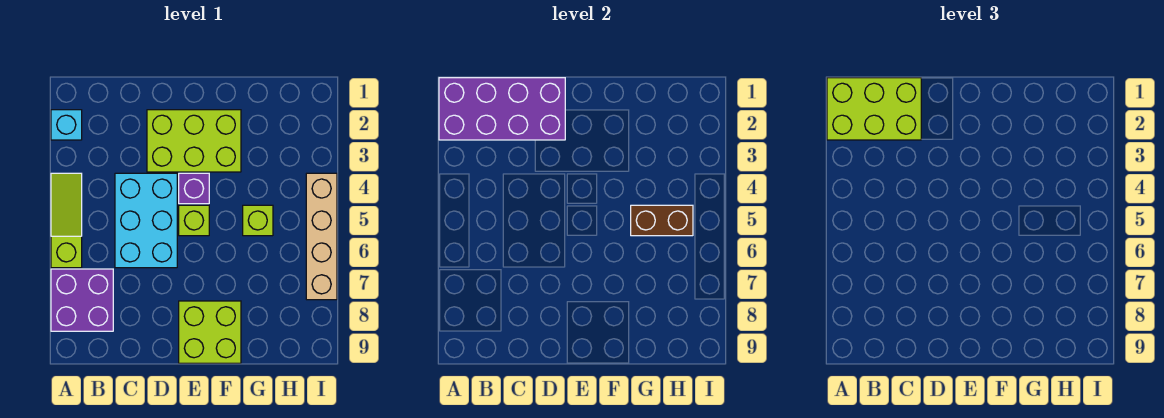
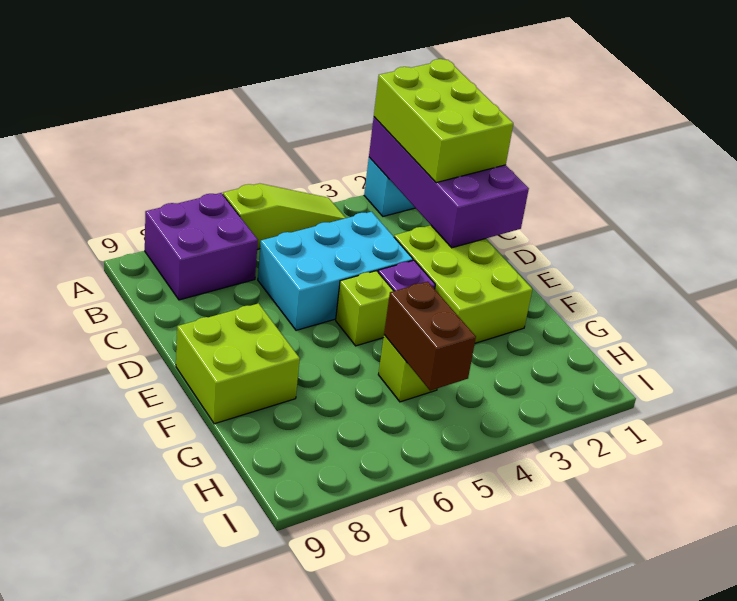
tan 1x4 brick [306,173,337,300] -> none

